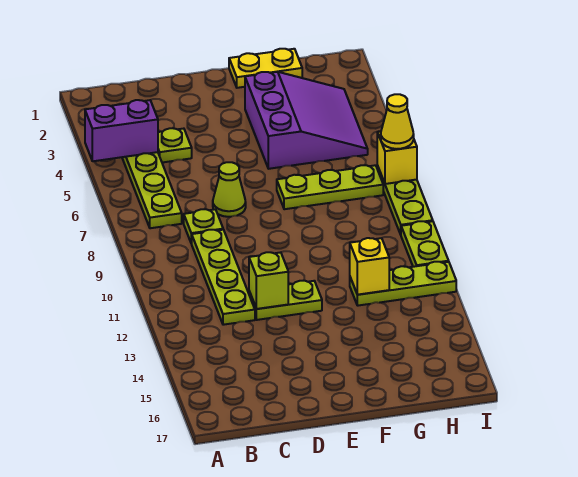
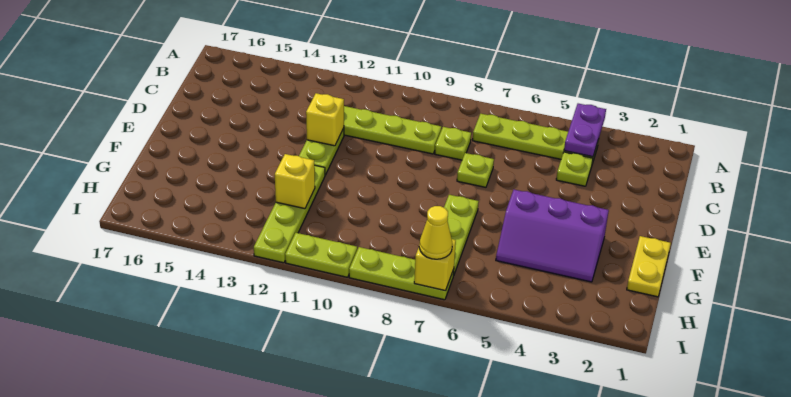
purple 1x2 brick [85,100,158,161] -> purple 1x2 plate [564,104,606,157]
lime 1x1 cone [213,162,246,217] -> lime 1x1 plate [457,153,494,187]
lime 1x1 brick [249,252,288,309] -> yellow 1x1 brick [306,93,344,146]
purple 3x3 slope [245,72,368,169] -> purple 2x3 slope [496,190,609,282]
lime 1x3 plate [350,262,456,306] -> lime 1x4 plate [254,165,325,263]

